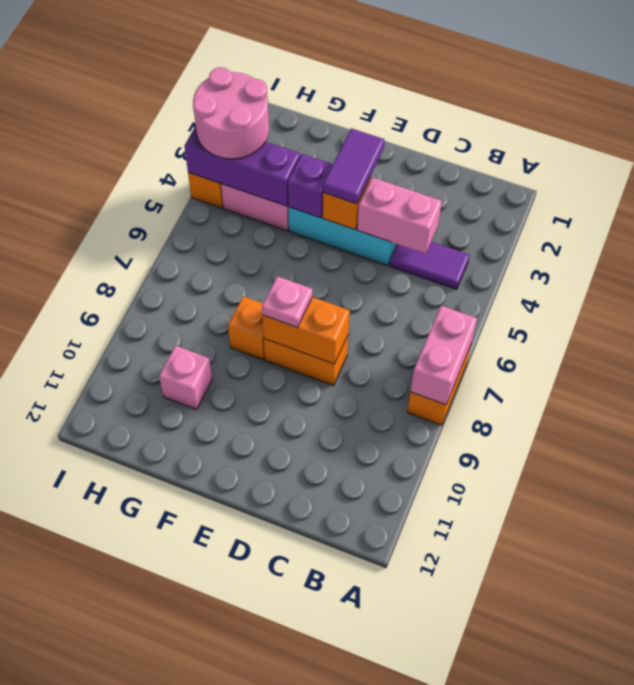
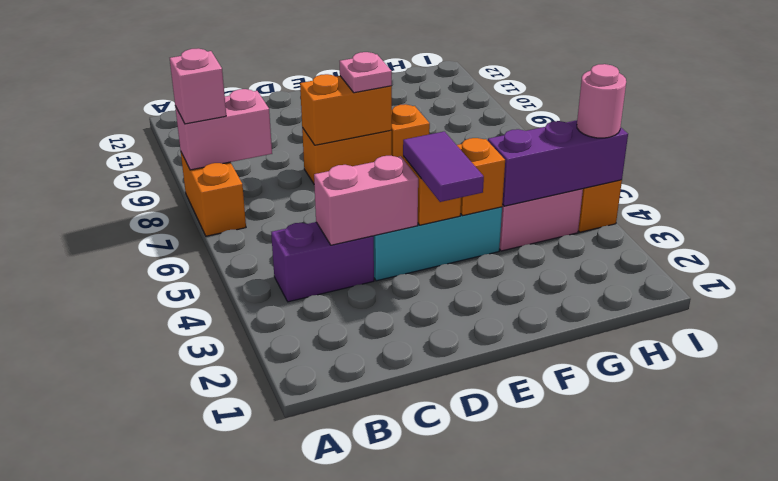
pink 1x2 brick [410,306,477,405] -> pink 1x2 brick turned to [175,89,272,170]
purple 1x2 tile [390,242,470,290] -> purple 1x2 brick [271,222,374,302]
purple 1x1 brick [288,154,333,218] -> orange 1x1 brick [457,138,505,216]
pink 1x1 brick [159,346,212,410] -> pink 1x1 brick moved to [170,48,226,124]
pink 2x2 round brick [193,67,269,159] -> pink 1x1 round brick [577,64,626,138]

